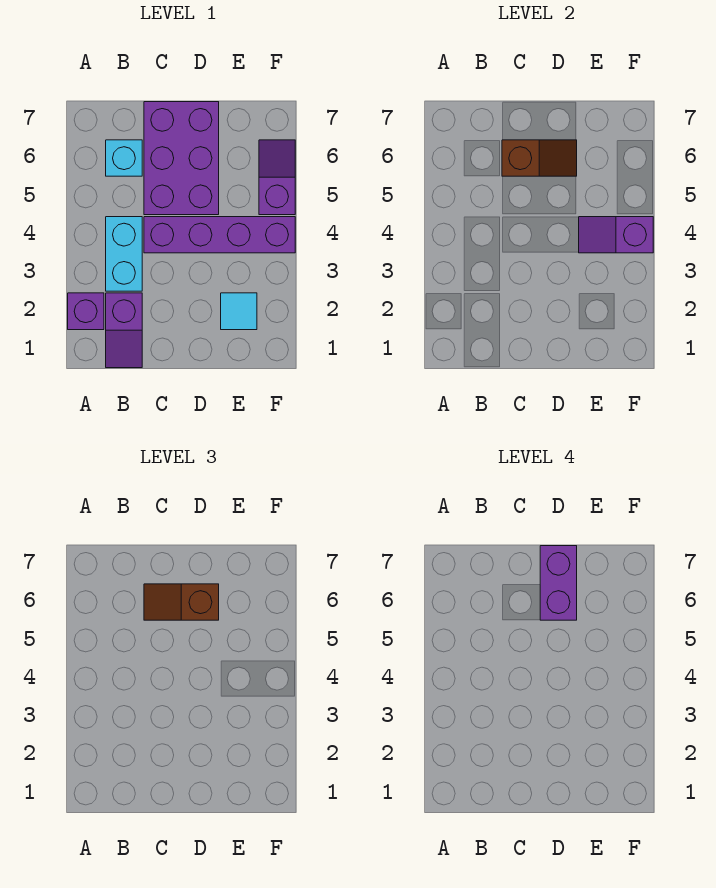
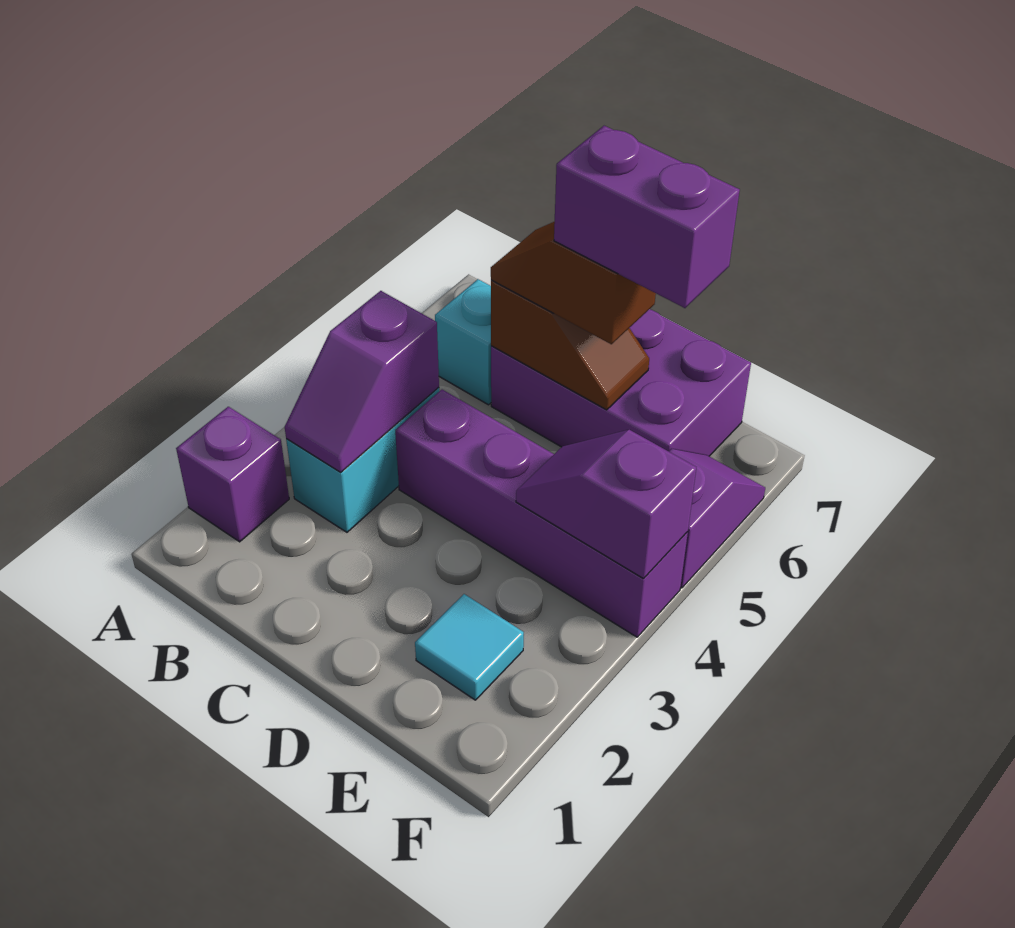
purple 1x2 slope [106,293,142,368] -> purple 1x2 slope moved to [285,291,439,472]
purple 2x3 brick [144,102,219,215] -> purple 2x3 brick turned to [491,309,751,456]
purple 1x2 brick [540,546,577,620] -> purple 1x2 brick turned to [554,126,740,308]

